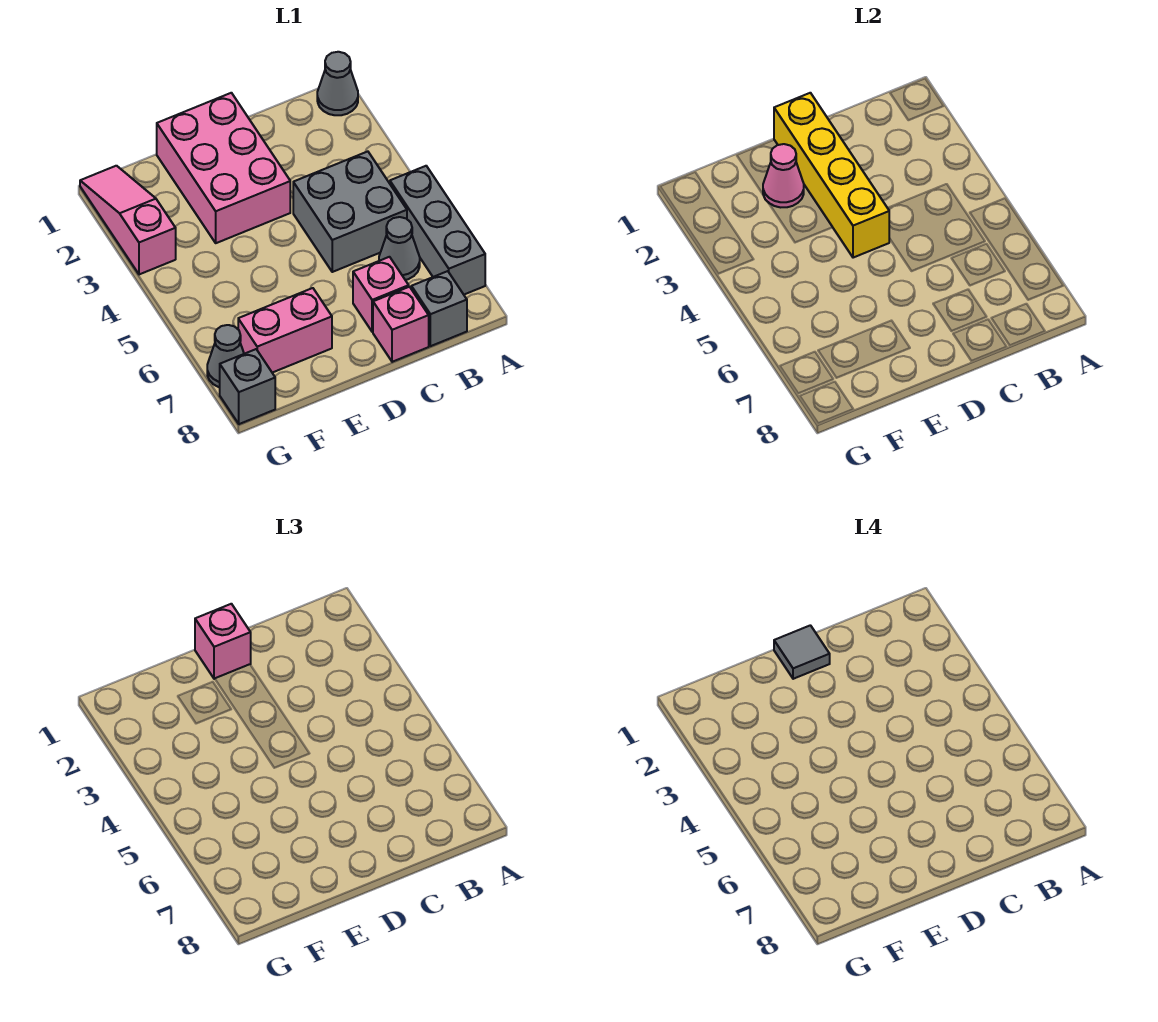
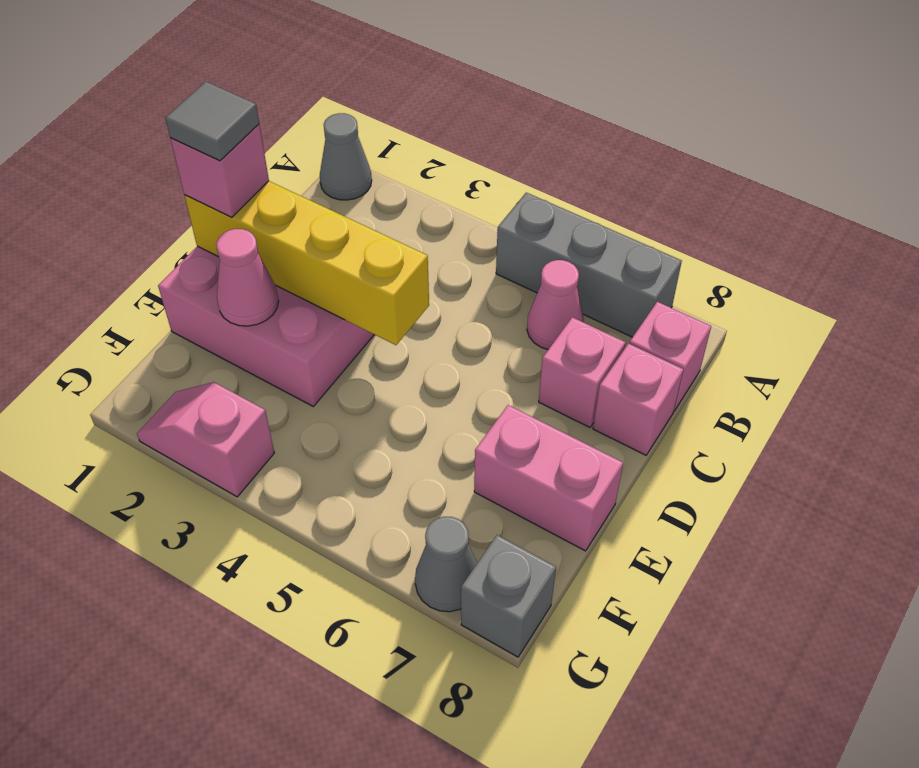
grey 2x2 brick [293,152,407,272] -> none
grey 1x1 cone [379,217,420,280] -> pink 1x1 cone [527,260,584,349]
grey 1x1 brick [411,271,467,346] -> pink 1x1 brick [629,302,711,411]
pink 1x2 brick [238,288,332,373] -> pink 1x2 brick turned to [474,405,623,551]
pink 1x3 slope [80,166,176,274] -> pink 1x2 slope [137,382,274,497]

